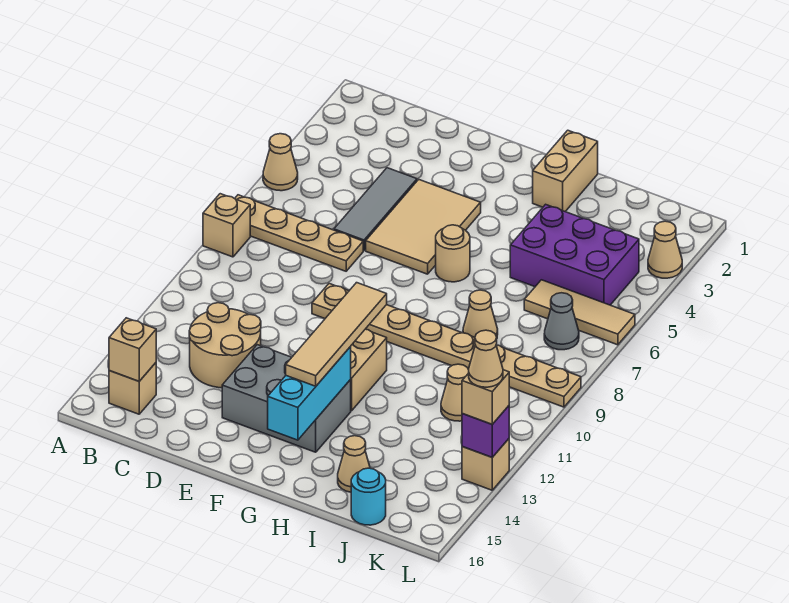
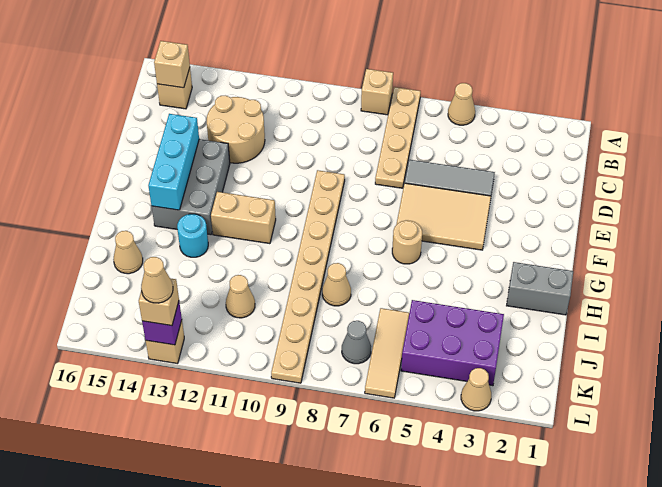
tan 1x4 tile [286,283,387,386] -> none
cyan 1x3 brick [268,347,351,440] -> cyan 1x3 brick turned to [148,114,199,210]
tan 1x2 brick [533,130,598,212] -> grey 1x2 brick [507,262,573,315]
purple 2x3 brick [510,204,639,305] -> purple 2x3 brick turned to [401,300,504,386]
cyan 1x1 round brick [351,468,386,525] -> cyan 1x1 round brick moved to [177,214,208,257]

